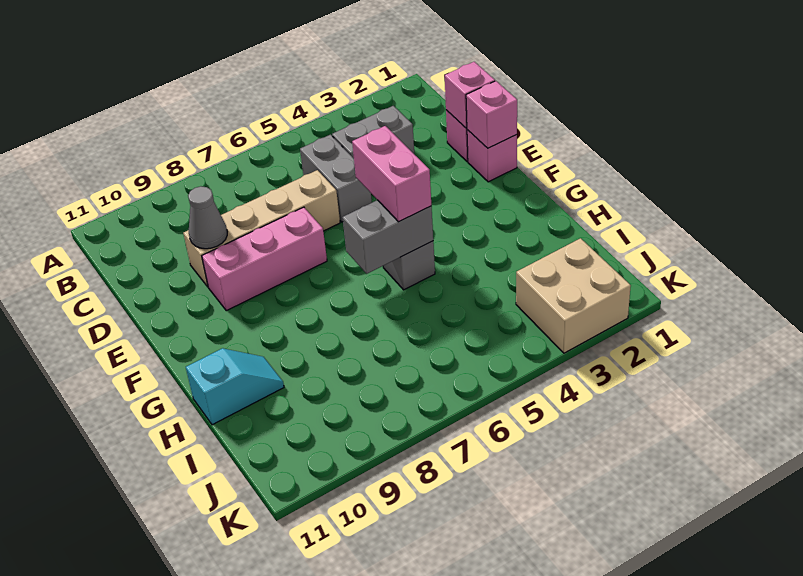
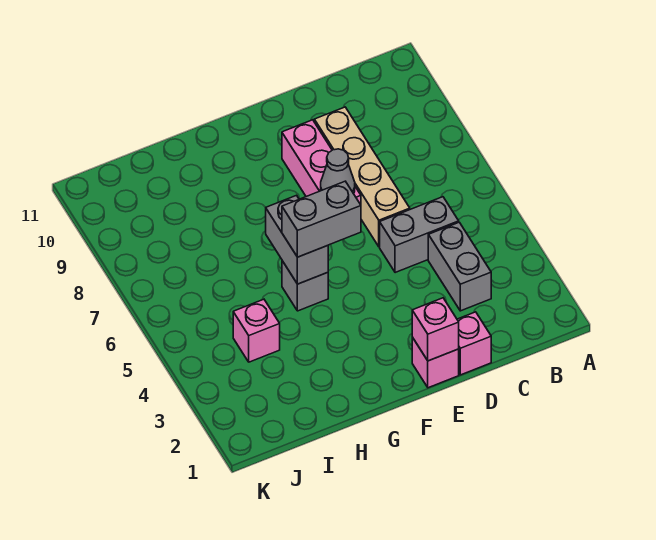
pink 1x1 brick [445,62,495,128] -> pink 1x1 brick moved to [233,299,280,362]
grey 1x1 cone [188,186,227,249] -> grey 1x1 cone moved to [321,149,355,194]
pink 1x2 brick [352,126,431,222] -> grey 1x2 brick [282,181,361,257]
cyan 1x2 slope [186,348,284,425] -> none
tan 2x2 brick [516,238,631,353] -> none

